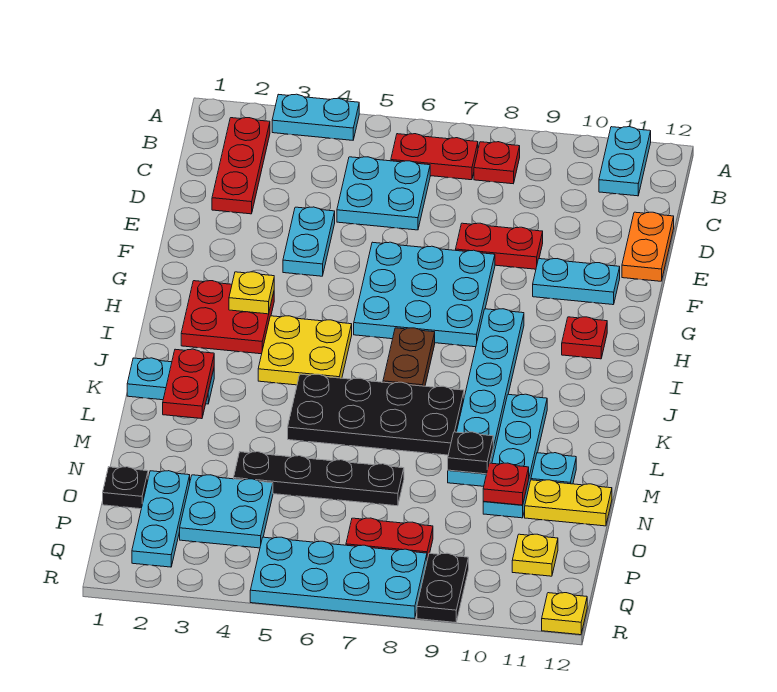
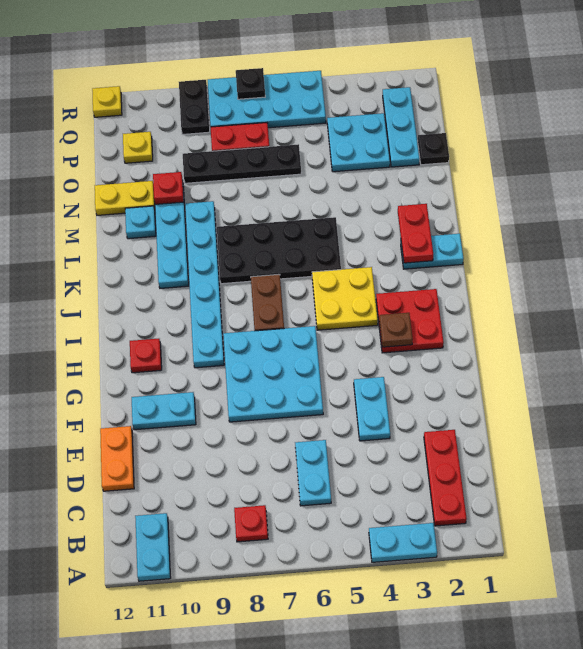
red 1x2 plate [391,134,478,180] -> none
cyan 2x2 plate [337,157,430,230] -> cyan 1x2 plate [295,440,331,506]
red 1x2 plate [456,223,543,269] -> none
yellow 1x1 plate [229,272,274,314] -> brown 1x1 plate [379,313,413,347]
black 1x1 plate [448,432,493,474] -> black 1x1 plate moved to [236,68,265,99]
black 1x4 plate [234,452,404,506] -> black 1x4 plate moved to [183,144,301,183]

